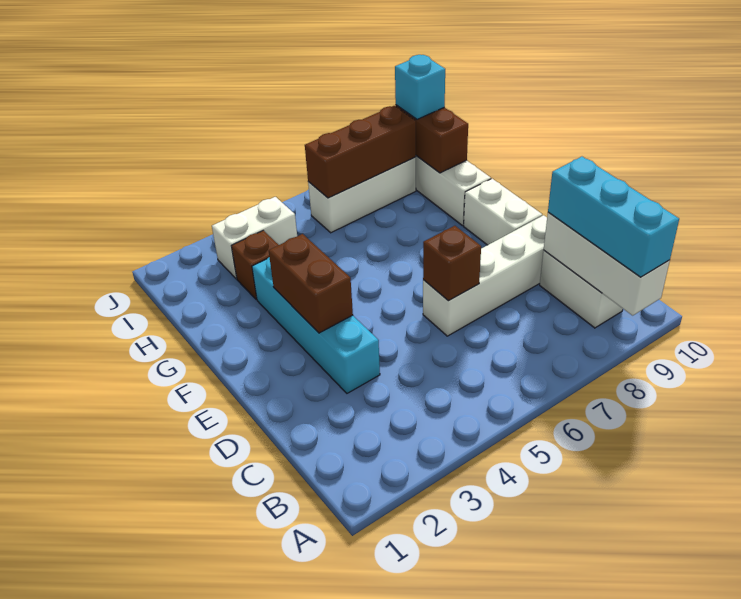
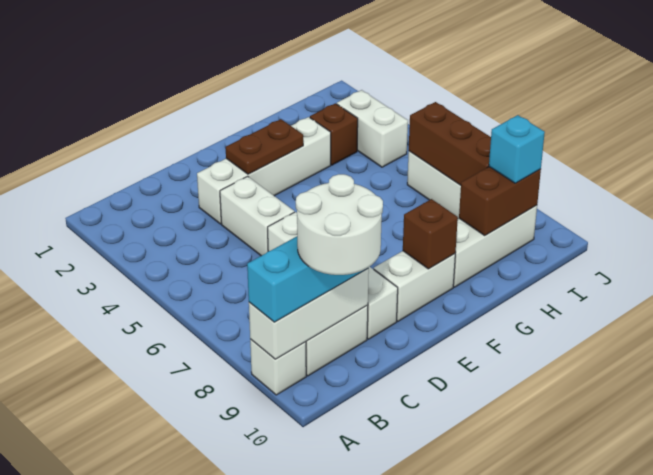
none -> white 1x1 brick [250,339,306,395]
none -> white 2x2 round brick [296,174,383,275]
cyan 1x4 brick [252,257,380,393] -> white 1x4 brick [197,117,331,224]
none -> white 1x2 brick [220,176,294,256]
brown 1x1 brick [423,226,481,301] -> brown 1x1 brick moved to [403,199,458,269]
brown 1x2 brick [269,234,353,333] -> brown 1x2 plate [226,119,303,174]

